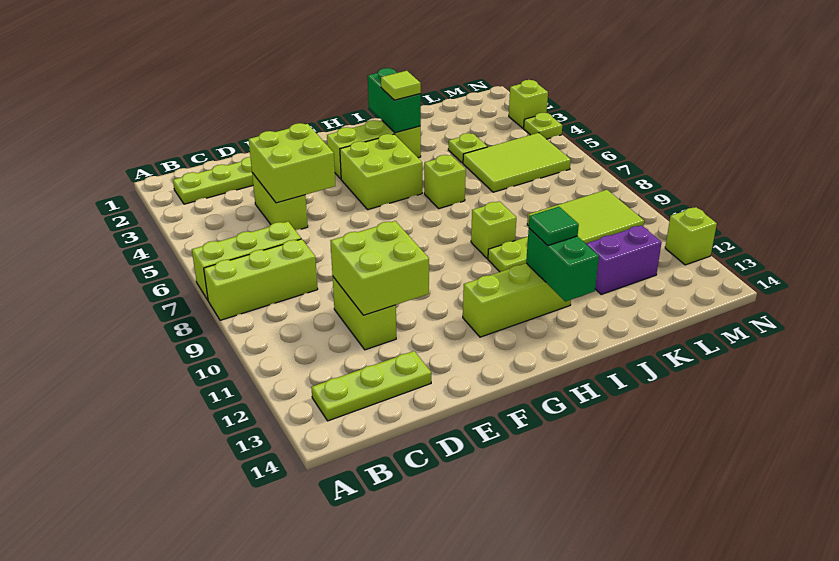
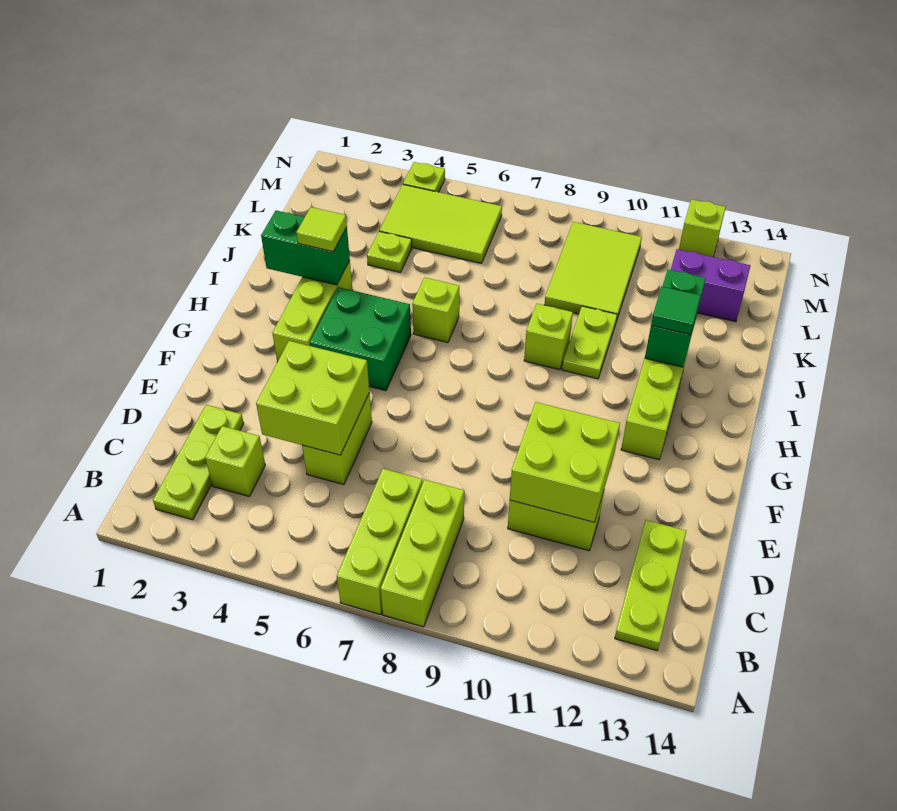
lime 1x2 brick [252,173,308,230] -> lime 1x2 brick turned to [302,393,372,485]
lime 2x2 brick [340,134,422,210] -> green 2x2 brick [310,287,411,391]
green 1x2 brick [526,228,599,302] -> green 1x2 brick turned to [645,270,706,367]
lime 2x3 tile [463,133,571,192] -> lime 2x3 tile turned to [379,185,502,263]
purple 1x2 brick [586,225,662,294] -> purple 1x2 brick turned to [671,249,750,322]
lime 1x1 brick [509,80,548,128] -> lime 1x1 brick moved to [205,426,265,497]

